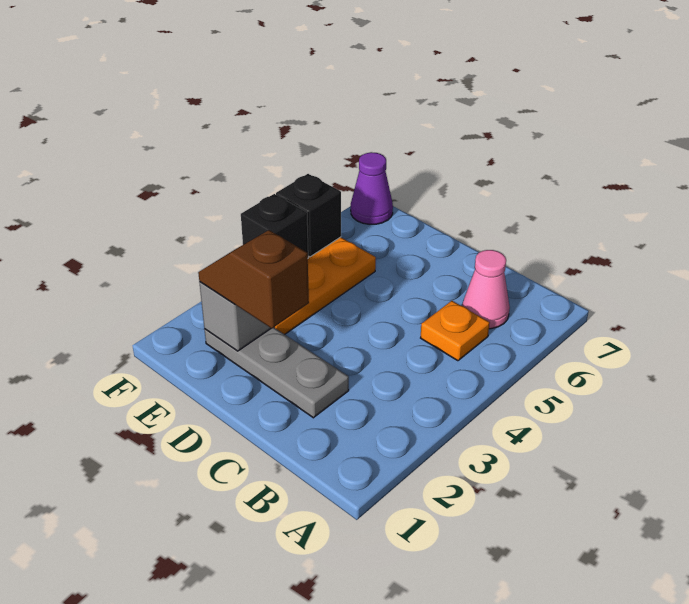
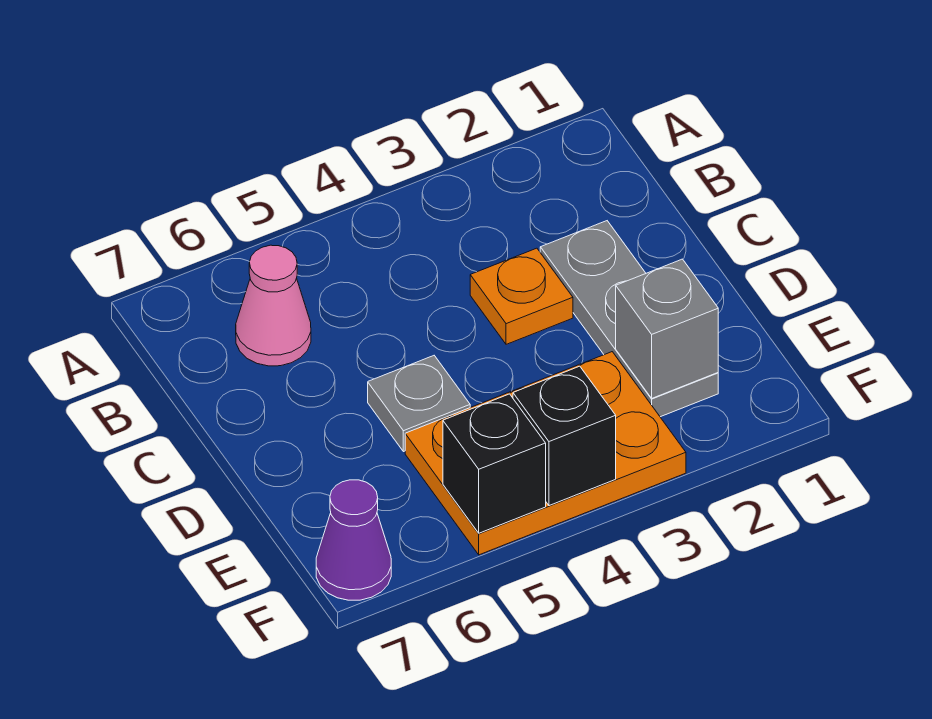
orange 1x1 plate [421,301,490,361] -> orange 1x1 plate moved to [470,248,573,344]
brown 1x2 slope [198,230,309,328] -> none
none -> grey 1x1 plate [368,356,470,452]

